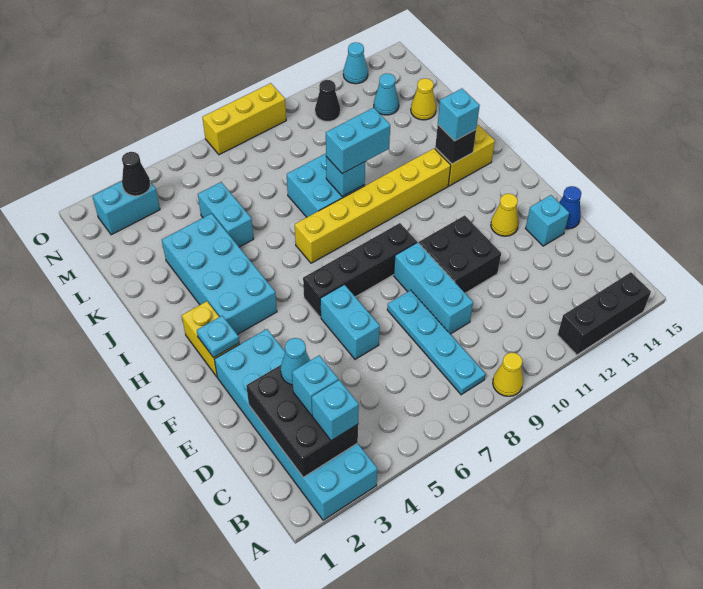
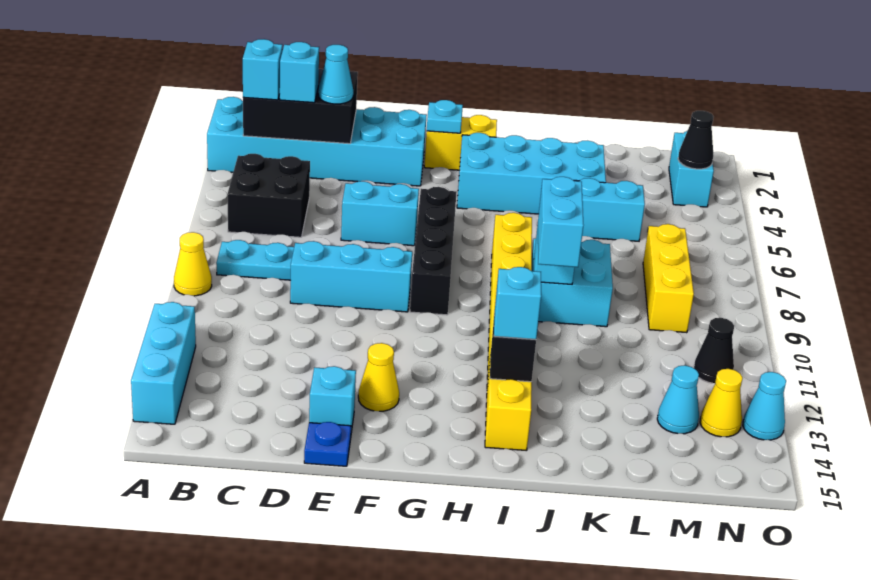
black 1x3 brick [558,272,651,355] -> cyan 1x3 brick [131,302,196,424]
black 2x2 brick [419,215,501,293] -> black 2x2 brick moved to [227,154,310,237]
blue 1x1 cone [559,186,581,229] -> blue 1x1 plate [304,422,351,466]
yellow 1x1 cone [411,78,436,120] -> yellow 1x1 cone moved to [700,369,743,437]
yellow 1x3 brick [202,83,286,155] -> yellow 1x3 brick moved to [643,224,694,333]

